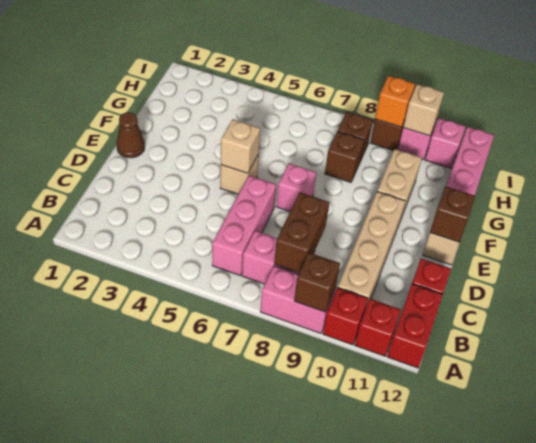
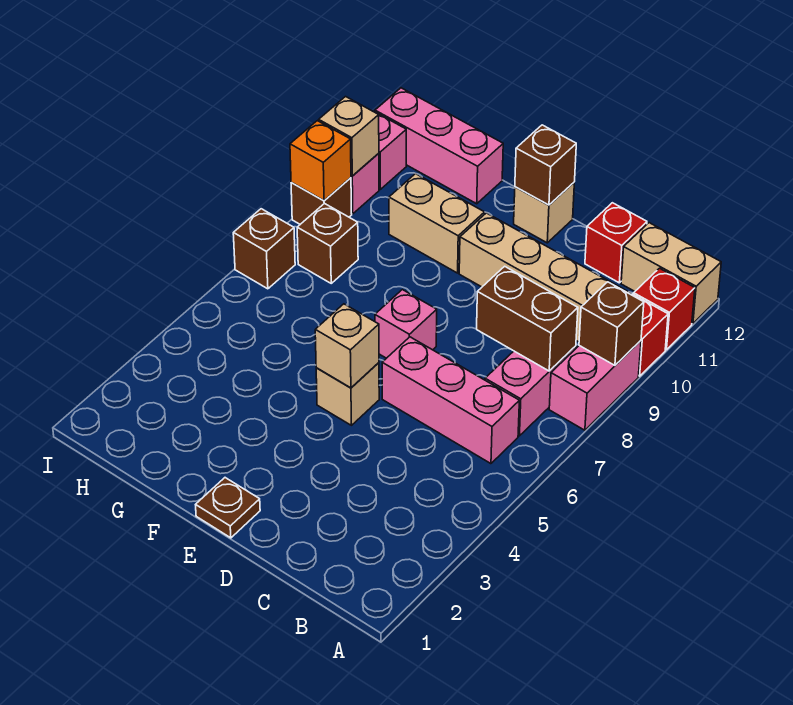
red 1x2 brick [387,284,443,368] -> tan 1x2 brick [621,223,721,324]
brown 1x1 cone [117,112,145,158] -> brown 1x1 plate [196,478,260,538]
brown 1x1 brick [325,131,364,182] -> brown 1x1 brick moved to [233,209,295,289]

